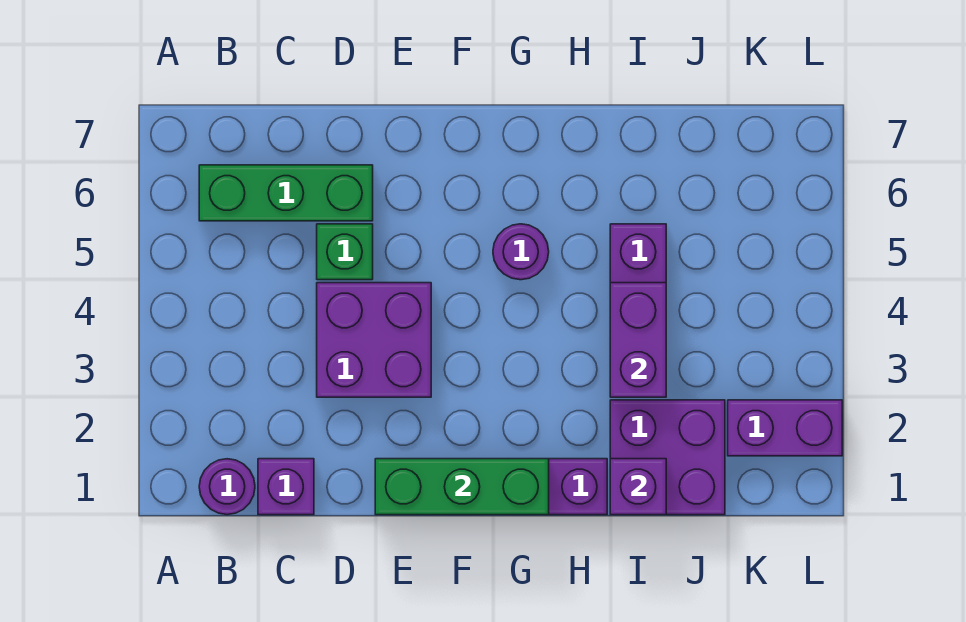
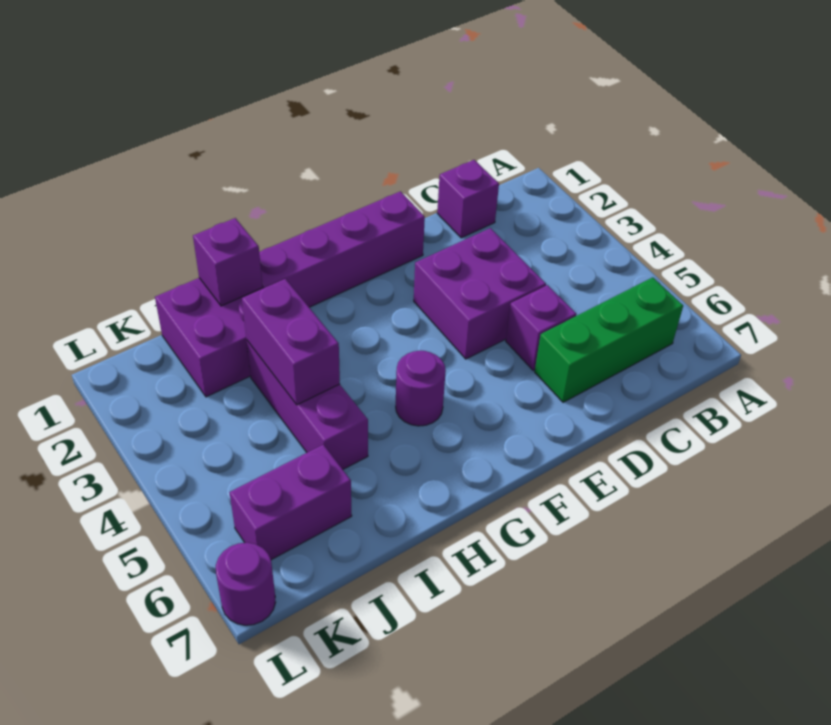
purple 1x1 round brick [199,459,255,515] -> purple 1x1 round brick moved to [216,543,276,625]
green 1x1 brick [317,224,373,280] -> purple 1x1 brick [506,285,576,370]
green 1x3 brick [375,459,549,515] -> none
purple 1x2 brick [728,400,842,456] -> purple 1x2 brick moved to [230,445,352,560]

